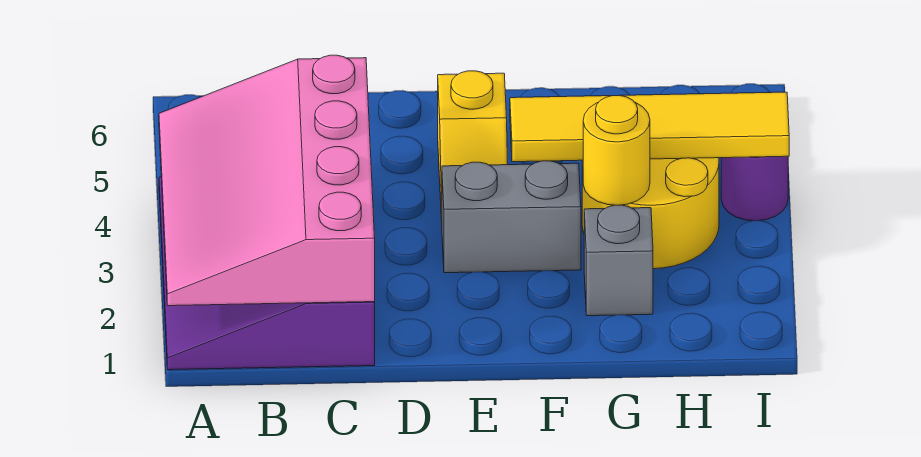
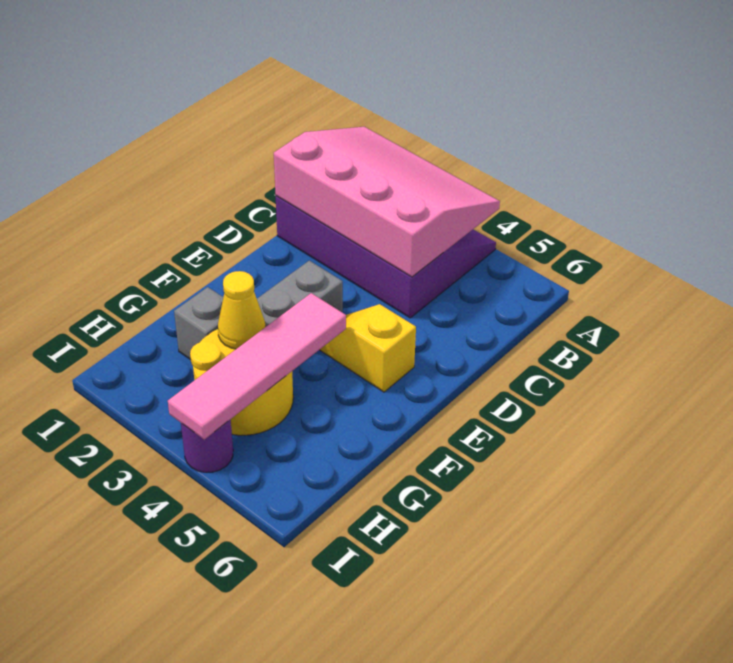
yellow 1x4 tile [510,92,789,162] -> pink 1x4 tile [168,293,346,439]
yellow 1x1 round brick [583,96,650,205] -> yellow 1x1 cone [218,271,265,349]

